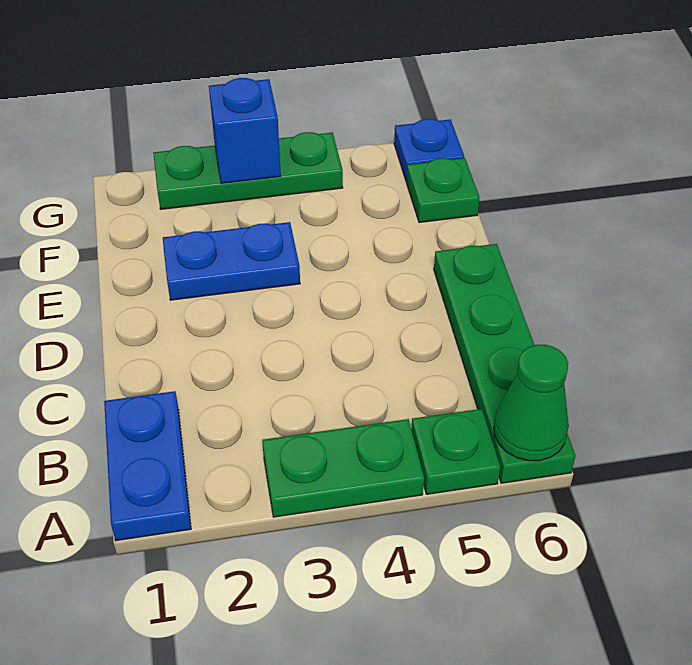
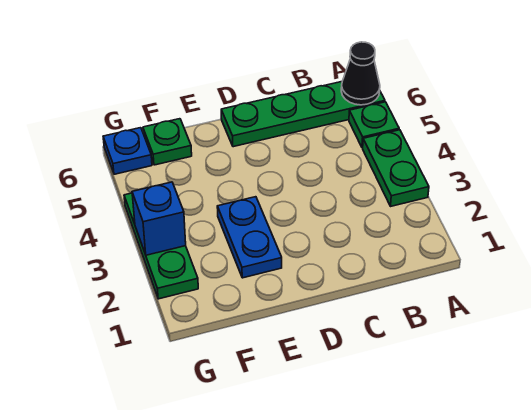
blue 1x2 plate [104,391,191,541] -> none
green 1x1 cone [494,345,569,461] -> black 1x1 cone [341,42,380,105]

